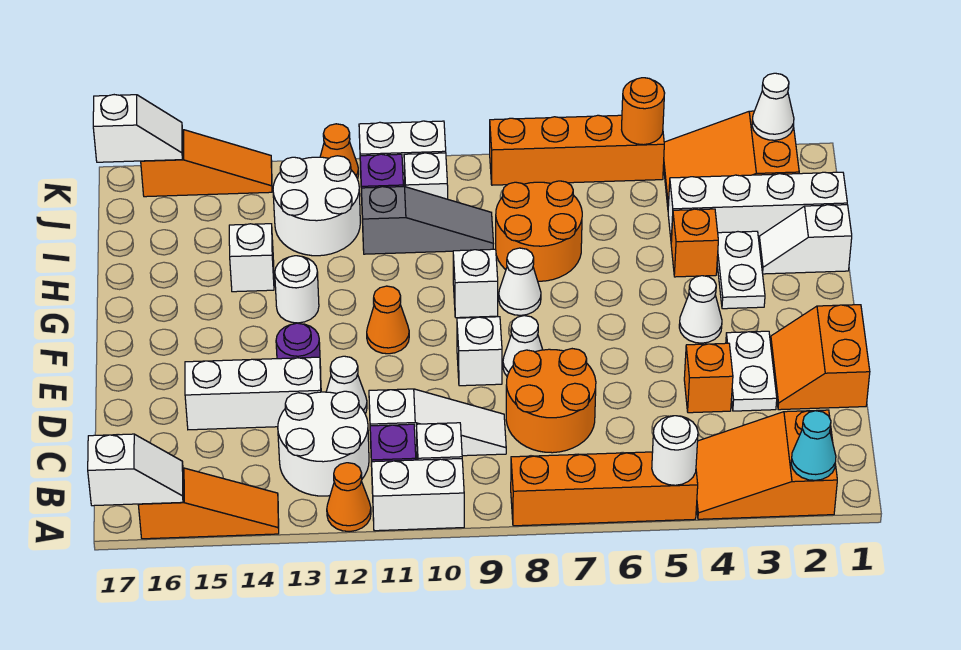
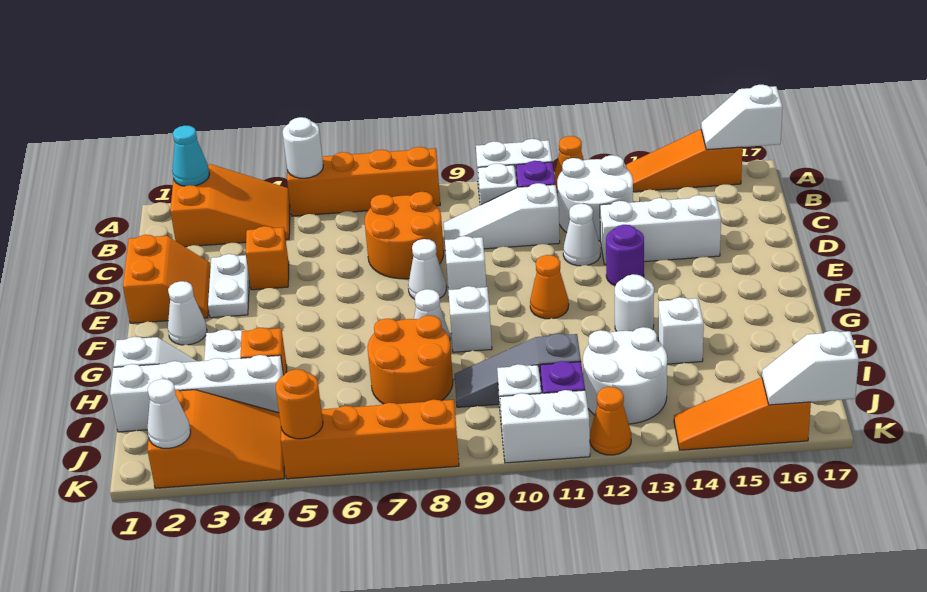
white 1x1 cone [679,276,722,343] -> white 1x1 cone moved to [168,281,207,345]

